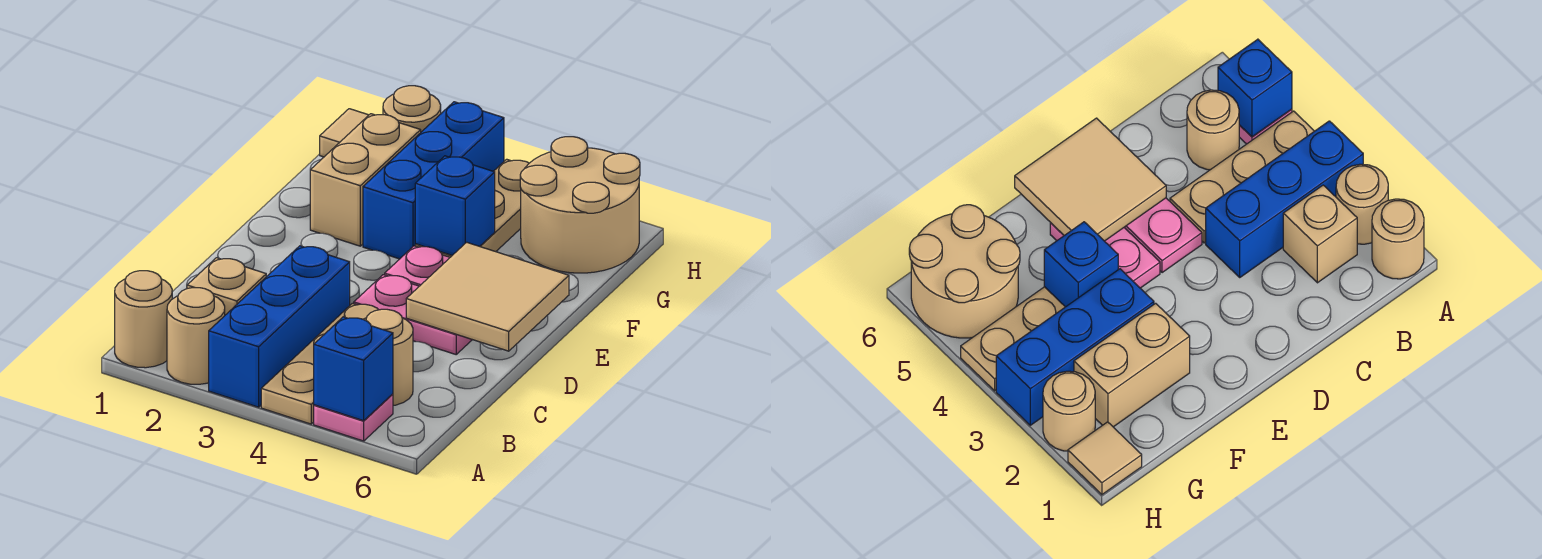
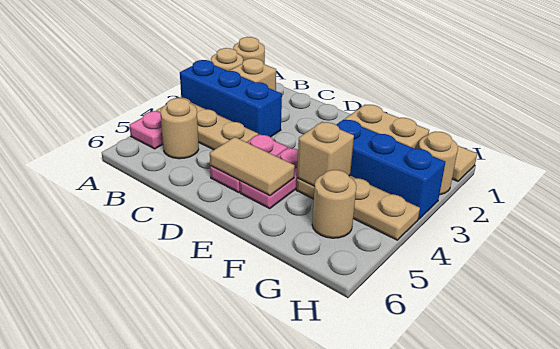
blue 1x1 brick [314,317,393,421] -> none
tan 2x2 tile [406,242,569,351] -> tan 1x2 tile [210,137,295,196]
blue 1x1 brick [415,156,495,255] -> tan 1x1 brick [297,122,354,186]
tan 2x2 round brick [520,137,640,273] -> tan 1x1 round brick [312,170,356,238]

